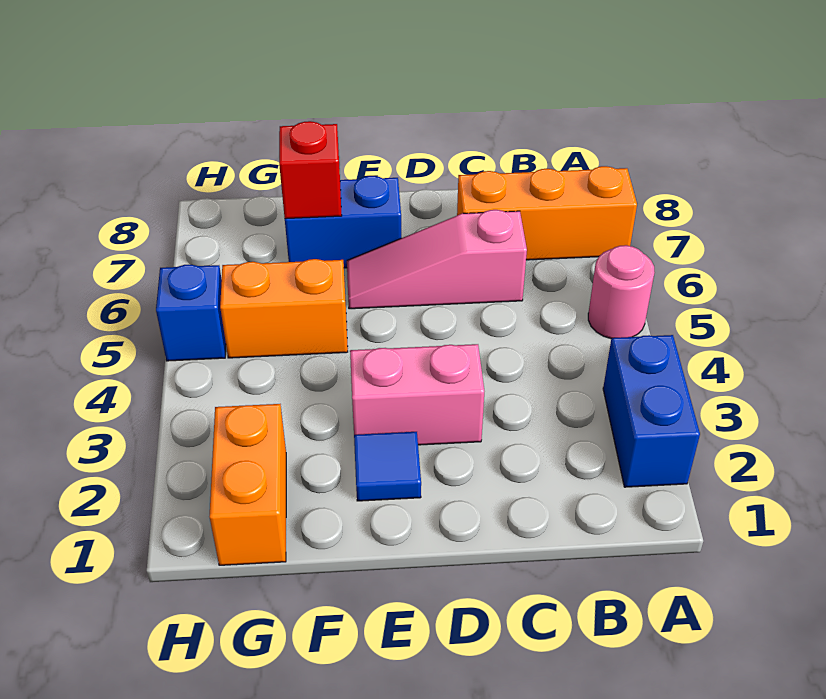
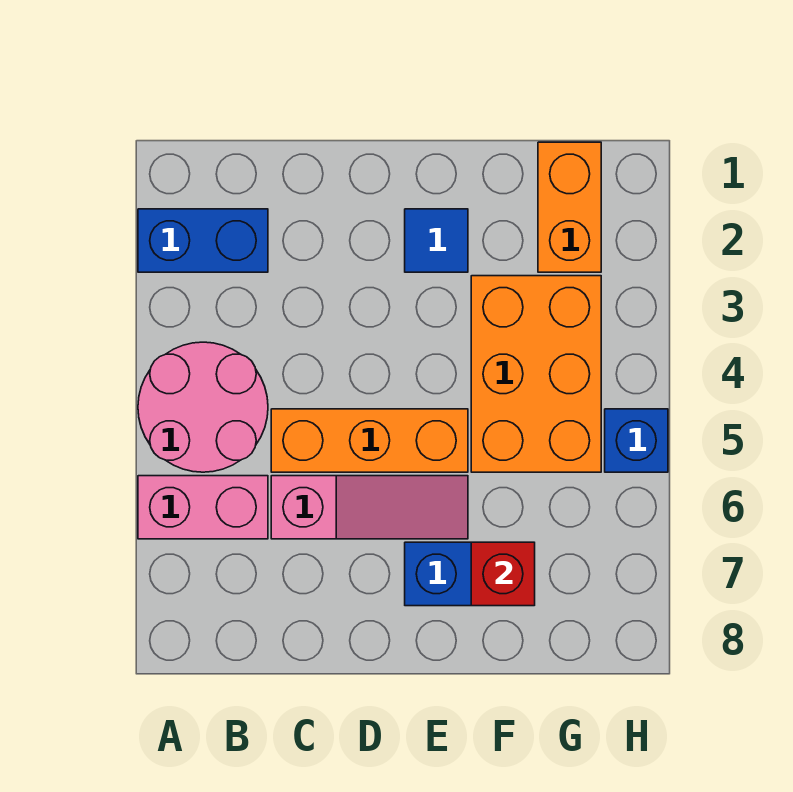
blue 1x2 brick [603,335,700,487] -> blue 1x2 brick turned to [138,209,268,272]
pink 1x1 round brick [588,245,655,338] -> pink 2x2 round brick [138,342,268,472]
orange 1x3 brick [457,166,637,260] -> orange 1x3 brick moved to [271,409,468,472]
pink 1x2 brick [350,344,484,445] -> pink 1x2 brick moved to [138,476,268,539]
orange 1x2 brick [220,259,348,358] -> orange 2x3 brick [471,276,601,472]

